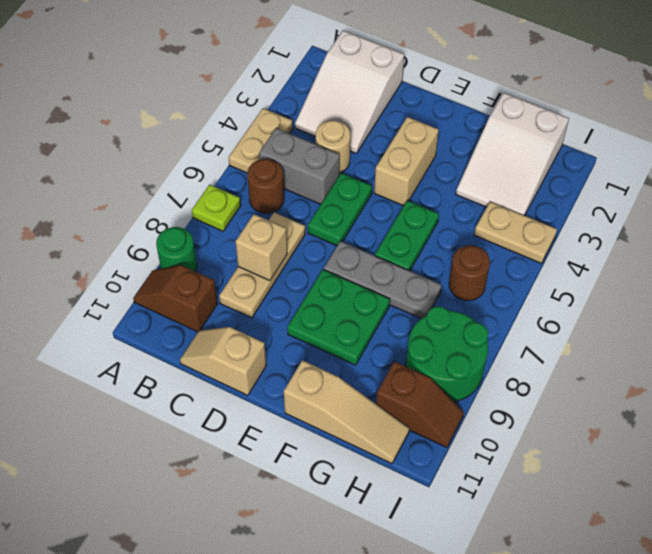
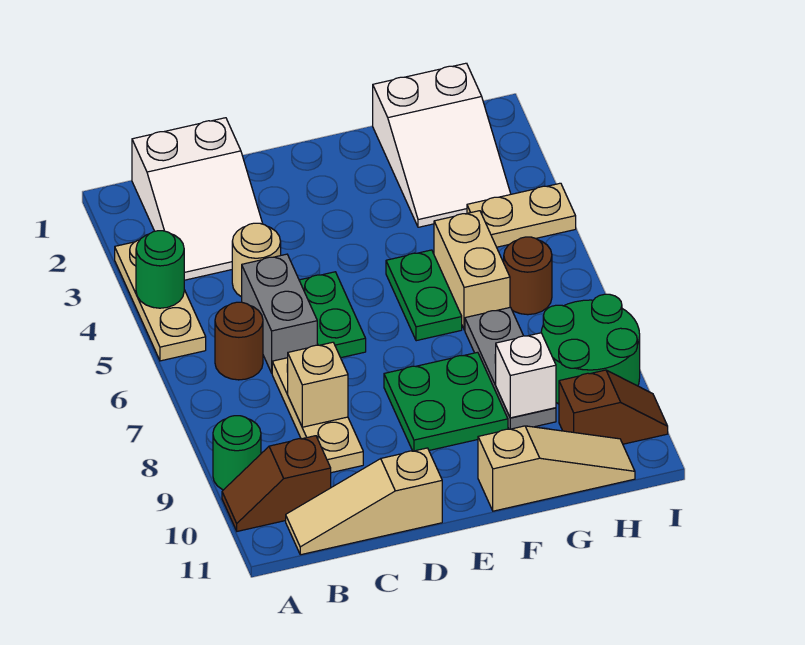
tan 1x2 plate [229,108,293,173] -> tan 1x3 plate [115,240,206,361]
none -> green 1x1 round brick [136,231,184,308]
lime 1x1 plate [192,185,241,231] -> none
grey 1x2 brick [259,128,340,204] -> grey 1x2 brick turned to [242,254,317,373]
tan 1x2 slope [180,327,266,395] -> tan 1x3 slope [286,448,442,555]
tan 1x2 brick [374,117,439,206] -> tan 1x2 brick moved to [434,211,510,330]
grey 1x3 plate [324,241,442,319] -> grey 1x3 plate turned to [465,307,556,429]
none -> white 1x1 brick [496,333,556,418]

